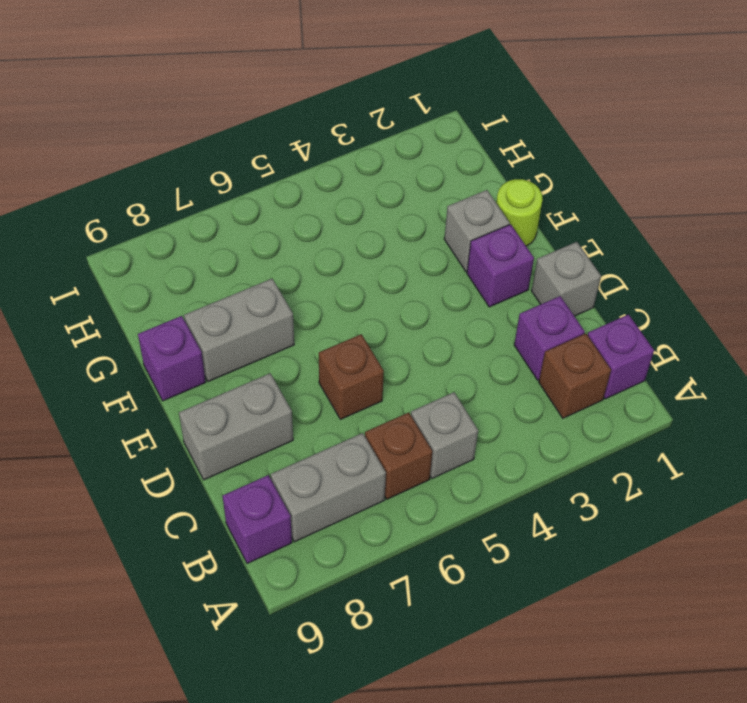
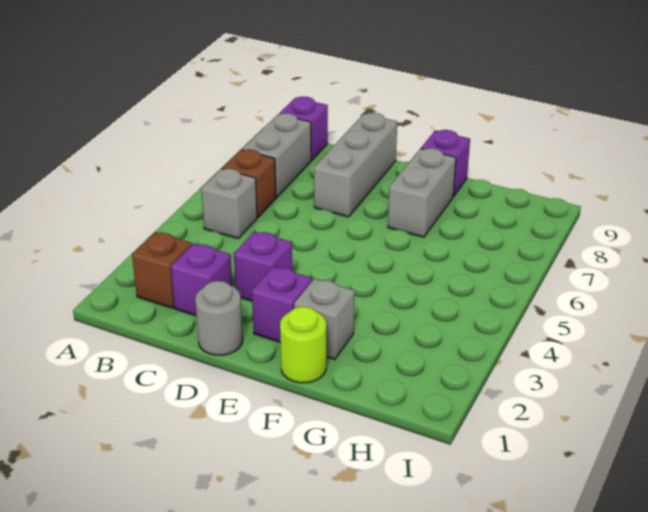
purple 1x1 brick [588,314,654,399] -> purple 1x1 brick moved to [234,231,292,301]
grey 1x1 brick [532,242,601,316] -> grey 1x1 round brick [195,281,243,355]
brown 1x1 brick [319,334,384,419] -> none
grey 1x2 brick [179,373,293,480] -> grey 1x3 brick [314,113,397,217]

